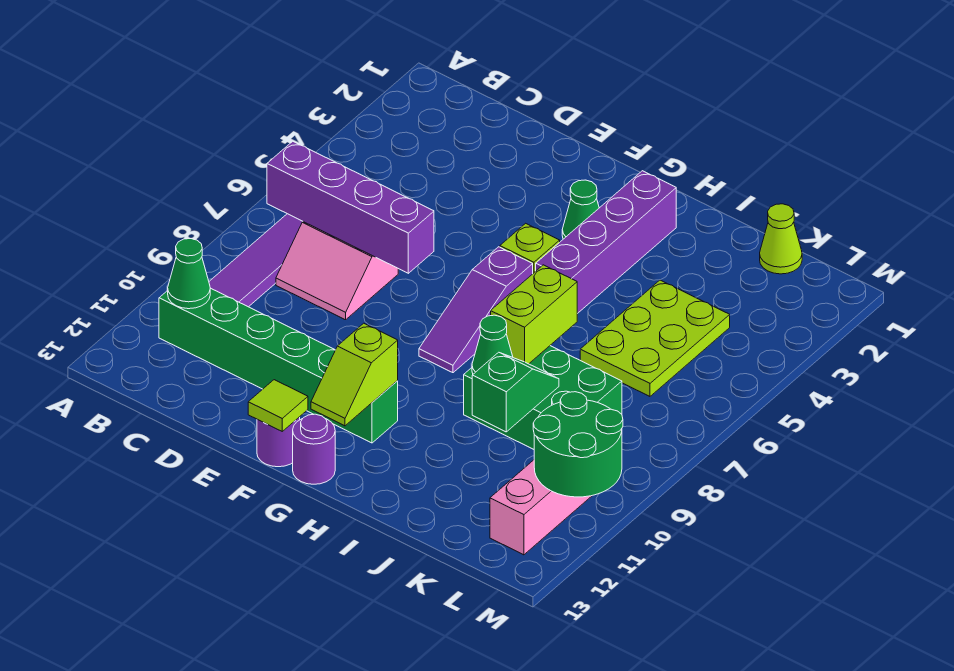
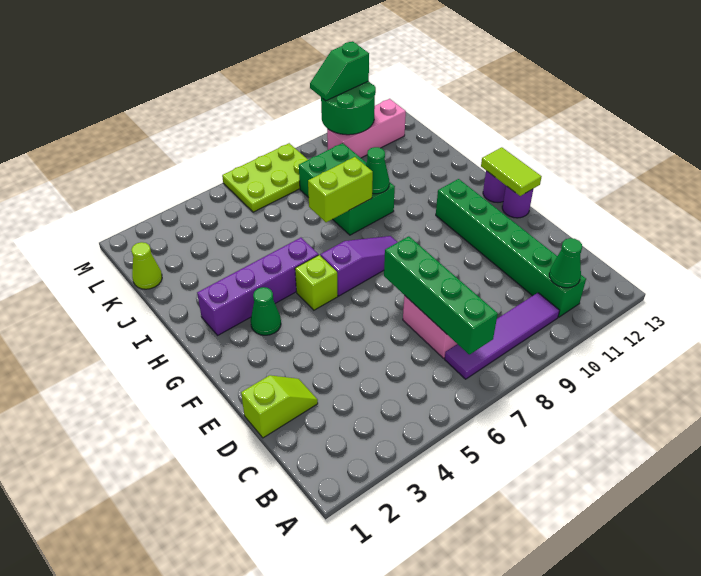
purple 1x4 brick [267,141,434,273] -> green 1x4 brick [384,236,498,354]
lime 1x1 tile [248,380,308,431] -> lime 1x2 tile [481,147,542,196]
lime 1x2 slope [311,323,398,426] -> lime 1x2 slope moved to [241,375,318,438]
lime 2x3 plate [580,280,730,396] -> lime 2x3 plate moved to [222,143,308,212]
green 1x2 slope [472,352,559,432] -> green 1x2 slope moved to [310,41,369,101]

